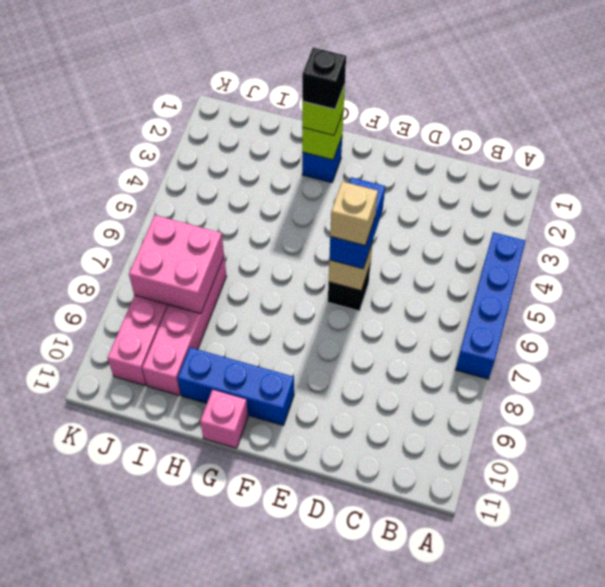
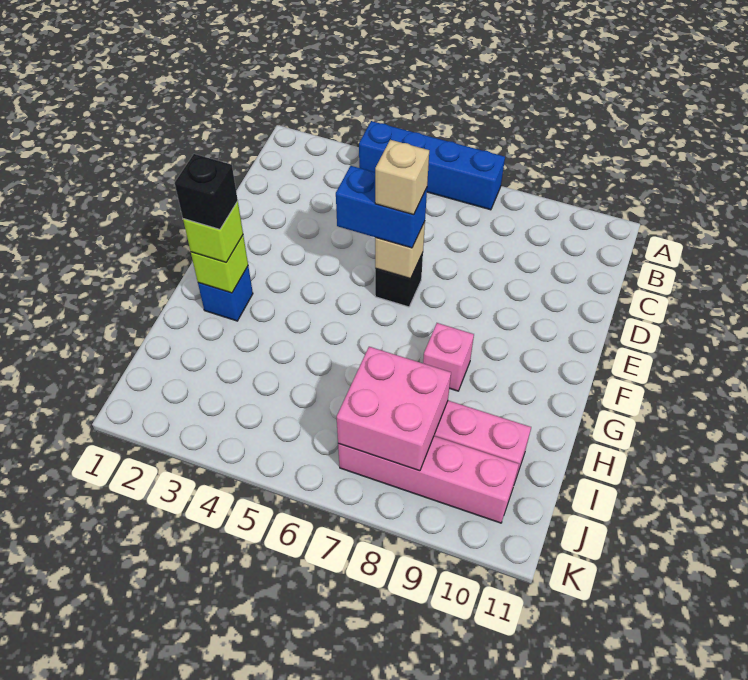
blue 1x3 brick [178,347,294,426] -> none
pink 1x1 brick [200,390,248,448] -> pink 1x1 brick moved to [423,323,474,391]

